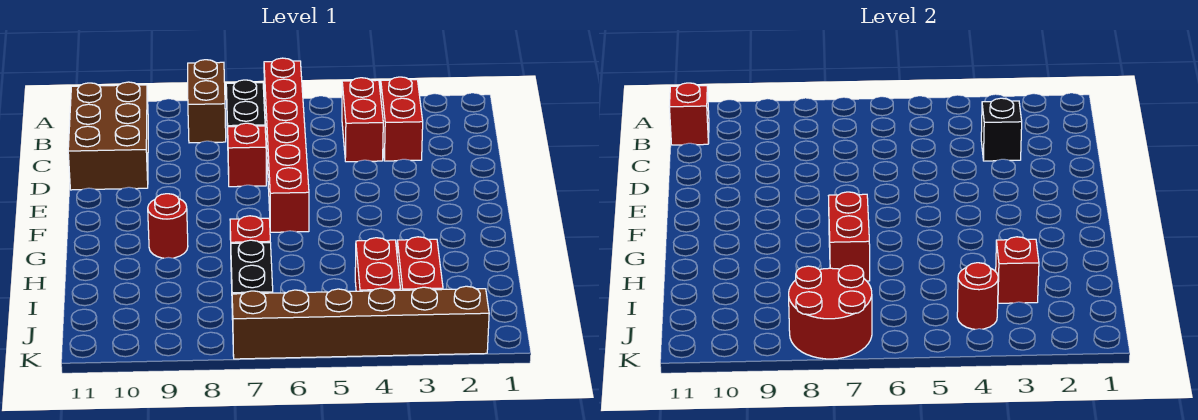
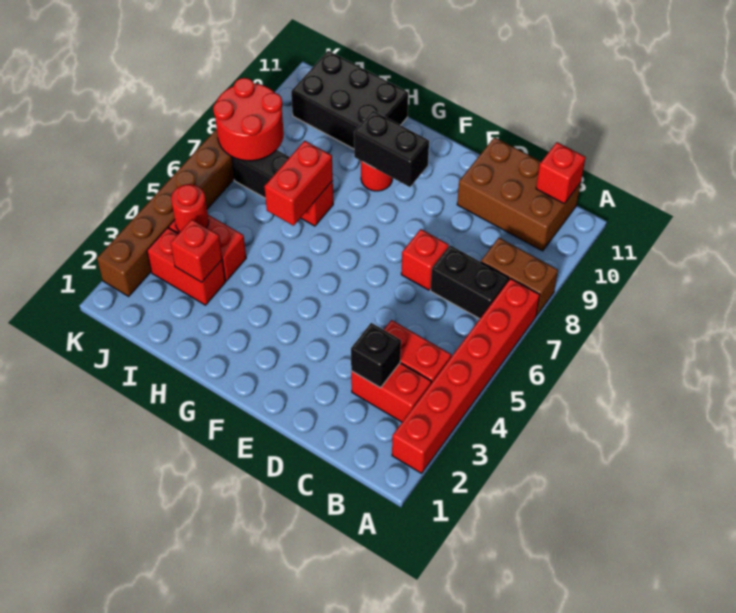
red 1x6 brick [264,58,309,232] -> red 1x6 brick turned to [392,278,540,473]
none -> black 1x2 brick [354,111,429,187]
red 1x2 brick [829,192,870,281] -> red 1x2 brick turned to [264,141,333,226]
none -> black 2x3 brick [291,51,408,149]

